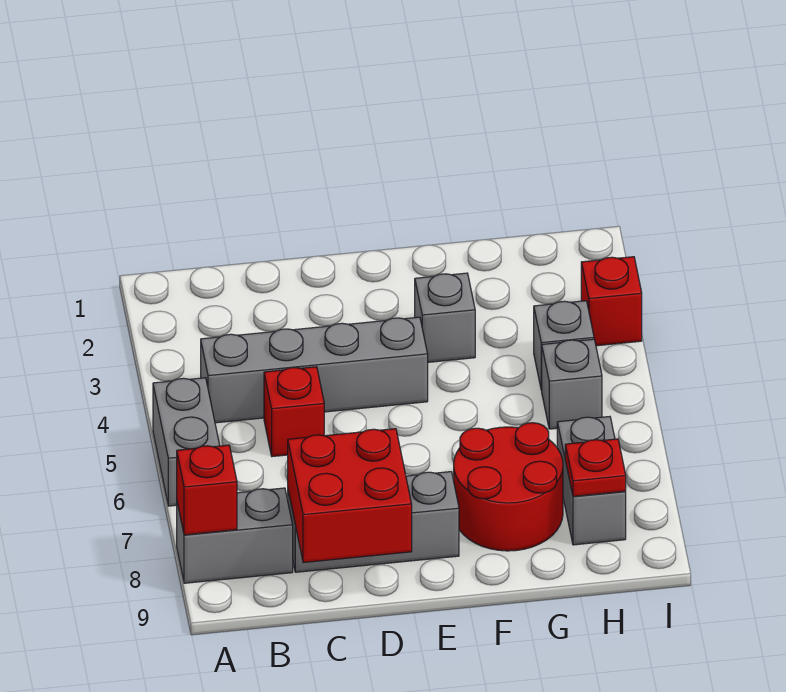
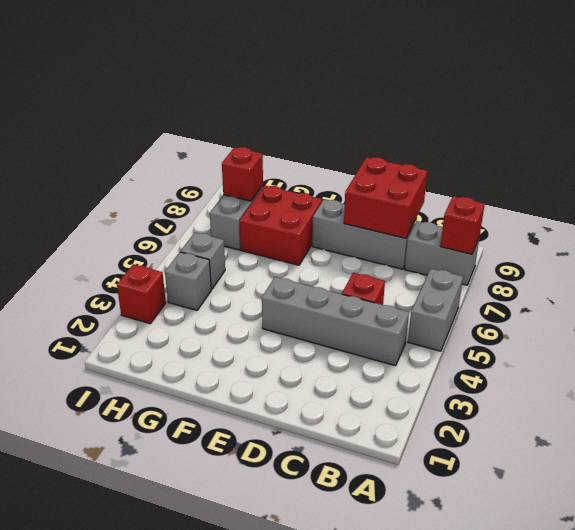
grey 1x1 brick [415,273,475,362] -> none
red 2x2 round brick [454,423,563,551] -> red 2x2 brick [240,186,322,265]
red 1x1 plate [565,439,626,496] -> red 1x1 brick [222,147,263,201]

